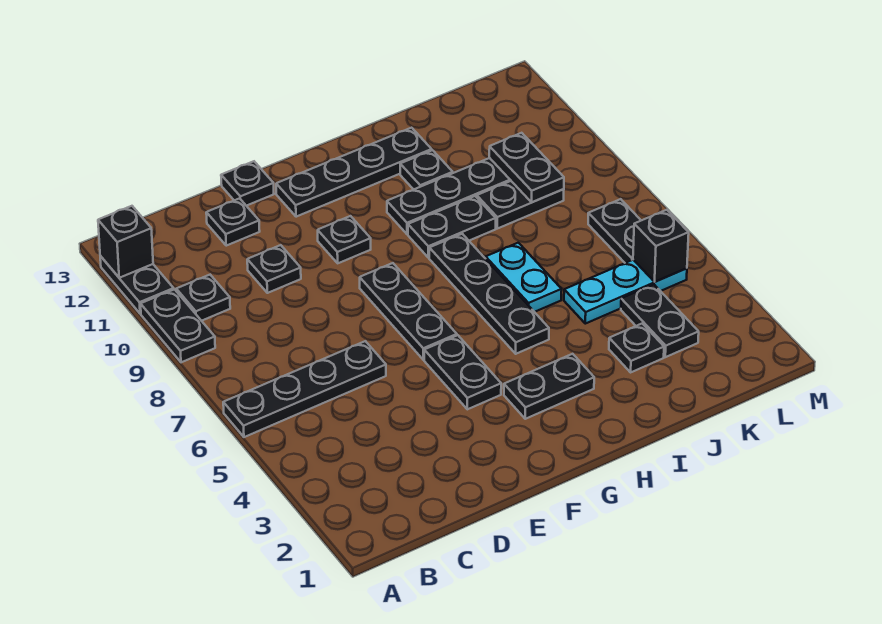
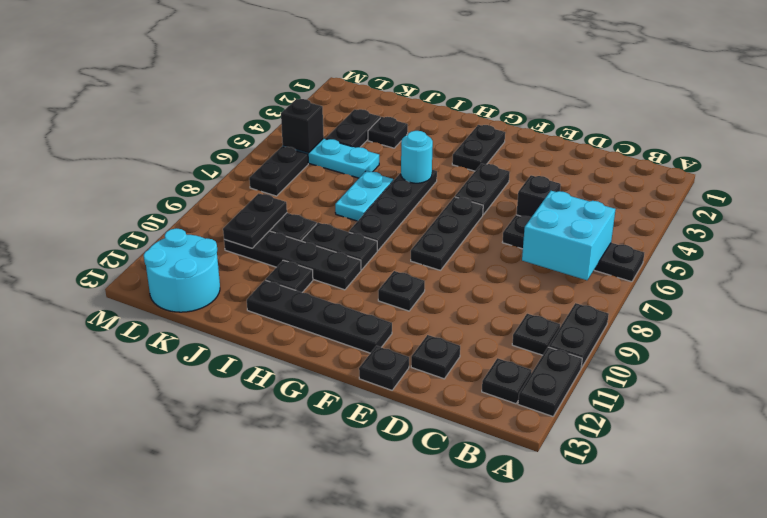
black 1x1 brick [98,206,153,278] -> black 1x1 brick moved to [517,175,561,217]
none -> cyan 2x2 brick [522,191,615,280]
black 1x1 plate [247,245,301,293] -> black 1x1 plate moved to [482,358,532,404]
black 1x2 plate [504,354,594,419] -> black 1x2 plate turned to [452,125,505,171]
none -> cyan 1x1 round brick [401,131,433,183]
none -> cyan 2x2 round brick [144,228,220,312]

